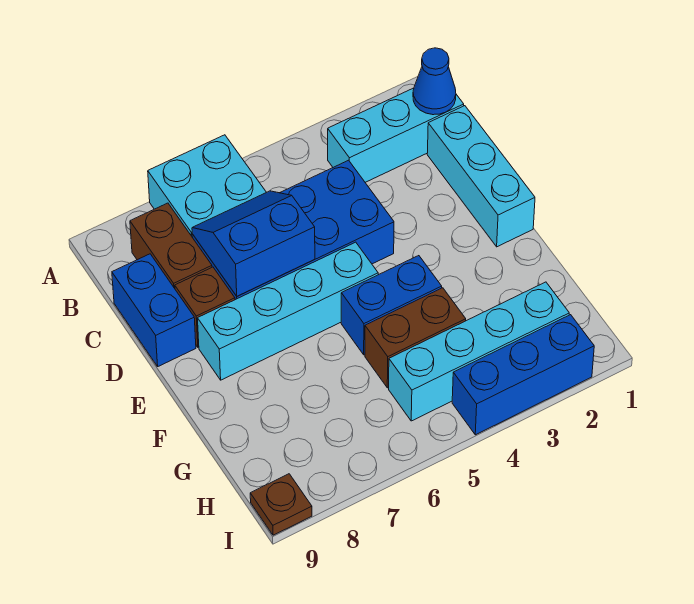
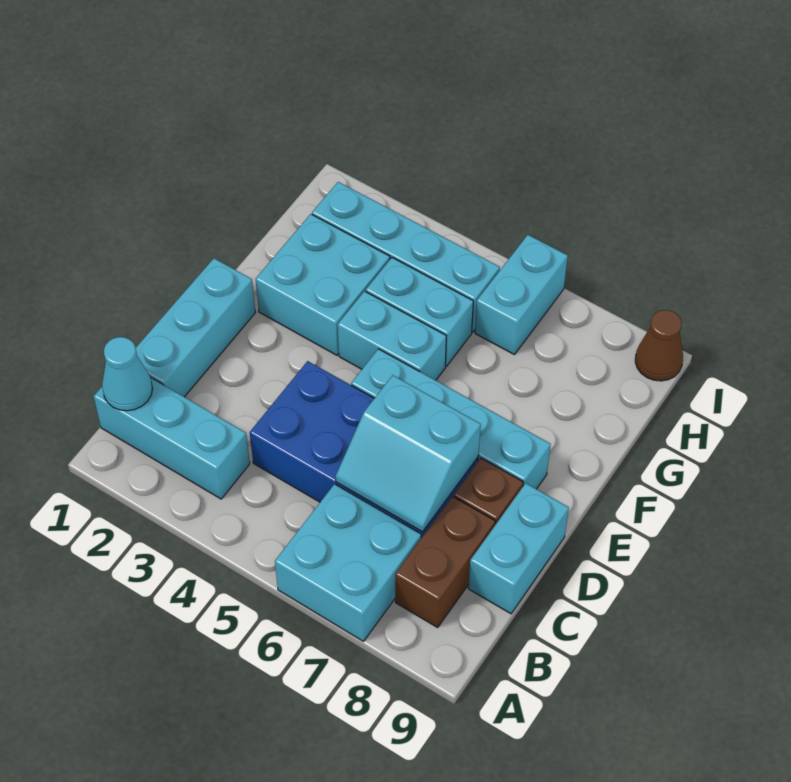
blue 1x1 cone [413,48,456,115] -> cyan 1x1 cone [102,337,152,411]
blue 2x2 slope [192,191,315,296] -> cyan 2x2 slope [336,375,481,532]
blue 1x2 brick [112,254,196,366] -> cyan 1x2 brick [468,483,569,614]
none -> cyan 2x2 brick [256,214,390,355]
blue 1x2 brick [341,256,442,355] -> cyan 1x2 brick [338,291,446,380]
brown 1x2 brick [365,288,466,388] -> cyan 1x2 brick [366,258,473,366]
none -> cyan 1x2 brick [475,235,568,355]
blue 1x3 brick [452,315,594,435] -> none
brown 1x1 plate [250,474,312,535] -> brown 1x1 cone [635,310,683,381]

